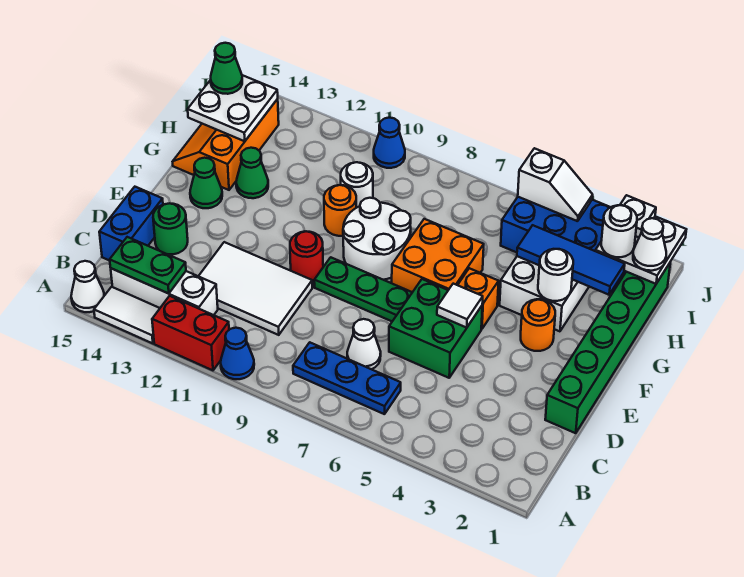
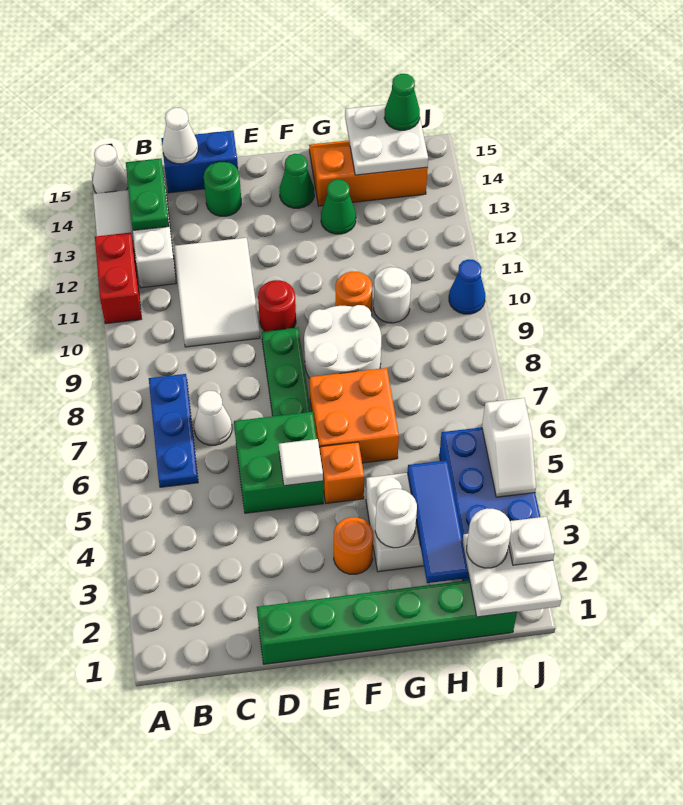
blue 1x1 cone [221,328,254,379] -> none
white 1x1 cone [633,218,666,271] -> white 1x1 cone moved to [162,108,198,164]

